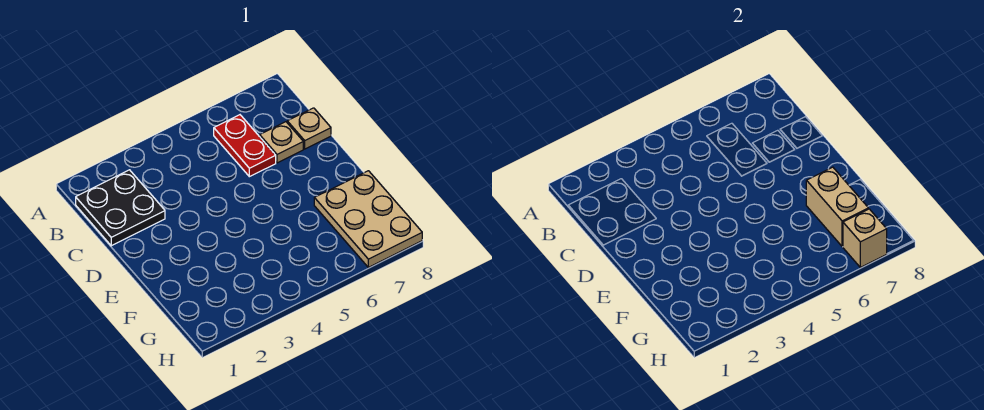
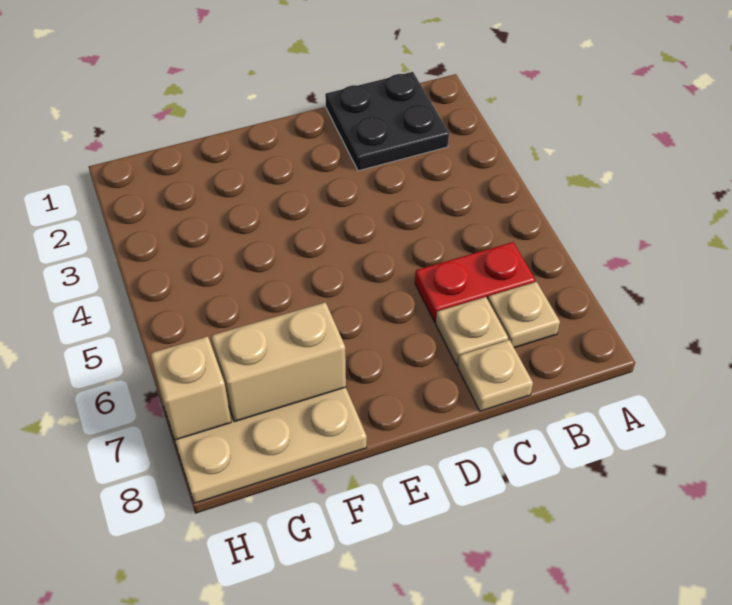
none -> tan 1x1 plate [488,282,560,348]

